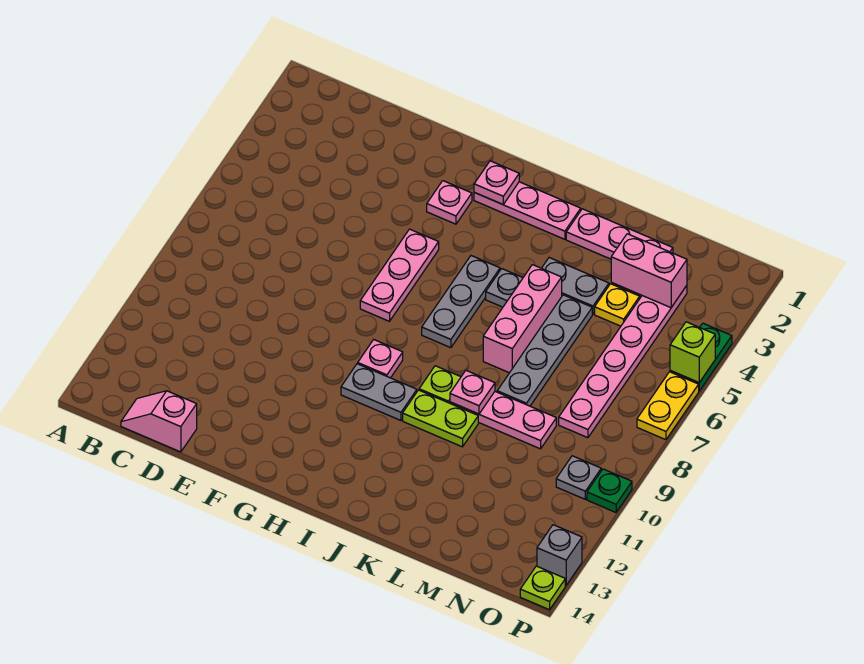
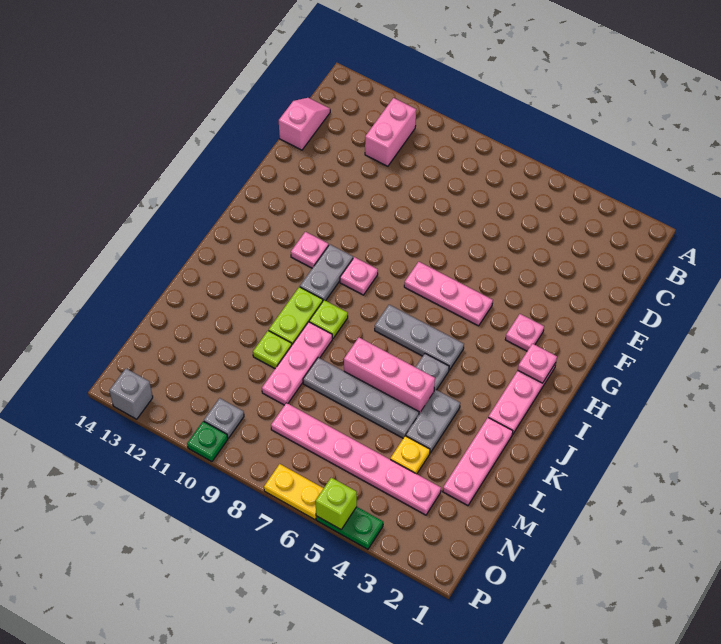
pink 1x1 plate [450,371,495,414] -> pink 1x1 plate moved to [291,232,329,268]
pink 1x2 brick [611,234,687,308] -> pink 1x2 brick moved to [365,98,416,166]
lime 1x1 plate [520,566,565,610] -> lime 1x1 plate moved to [253,331,292,368]

